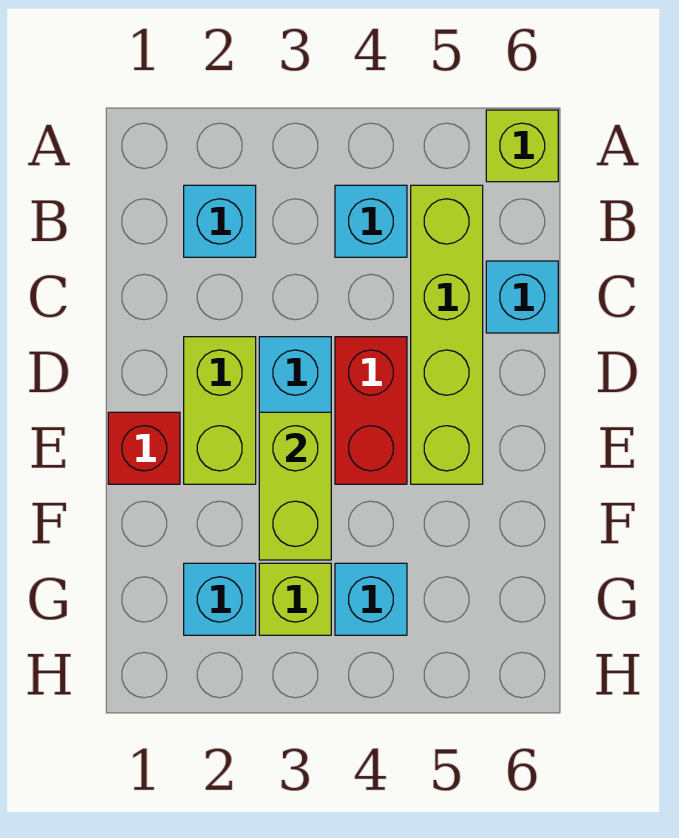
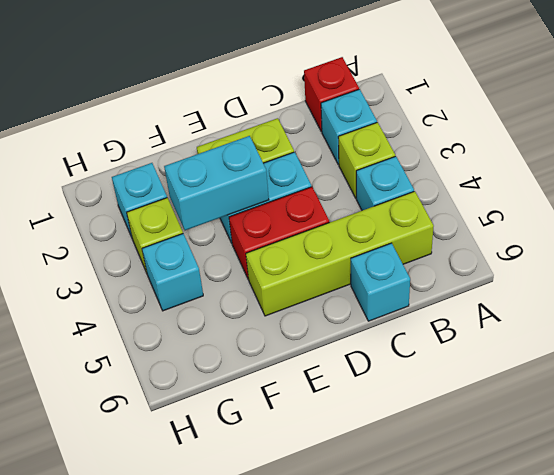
lime 1x1 brick [486,110,558,182] -> lime 1x1 brick moved to [338,122,395,198]
red 1x1 brick [108,412,180,484] -> red 1x1 brick moved to [304,57,359,132]
lime 1x2 brick [259,412,331,560] -> cyan 1x2 brick [164,136,269,230]

